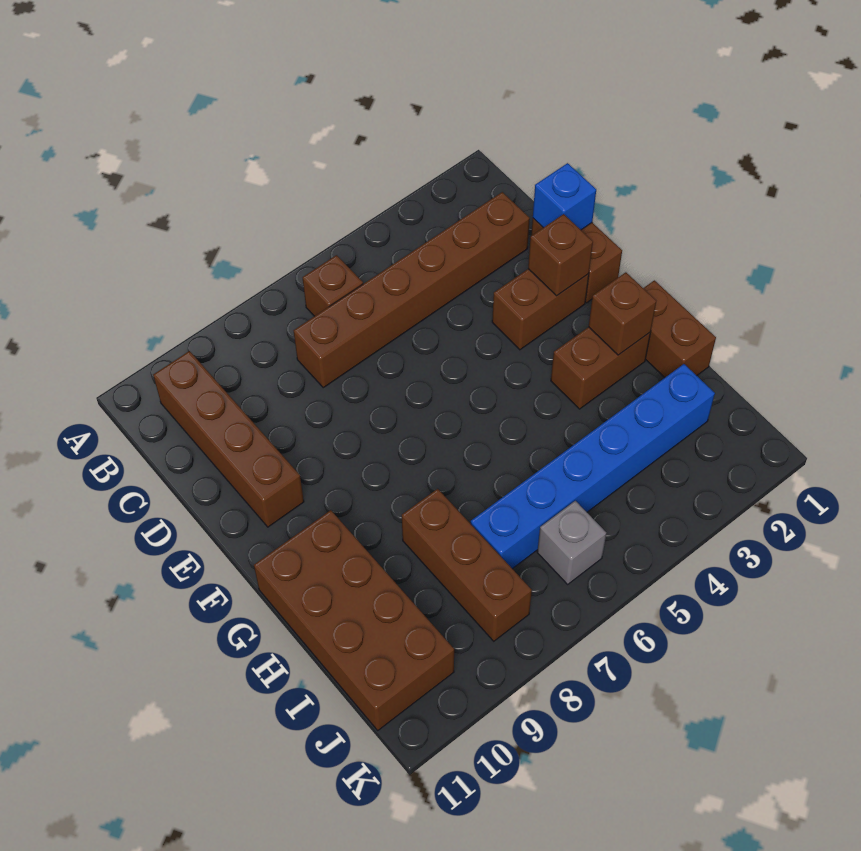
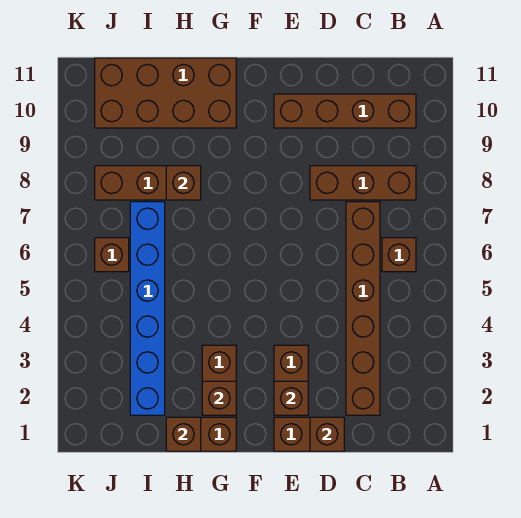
none -> brown 1x3 brick [310,166,416,200]
blue 1x1 brick [533,163,596,230] -> brown 1x1 brick [310,417,344,451]
none -> brown 1x1 brick [166,417,201,451]
none -> brown 1x1 brick [166,166,201,200]
grey 1x1 brick [537,501,606,584] -> brown 1x1 brick [95,238,129,272]

